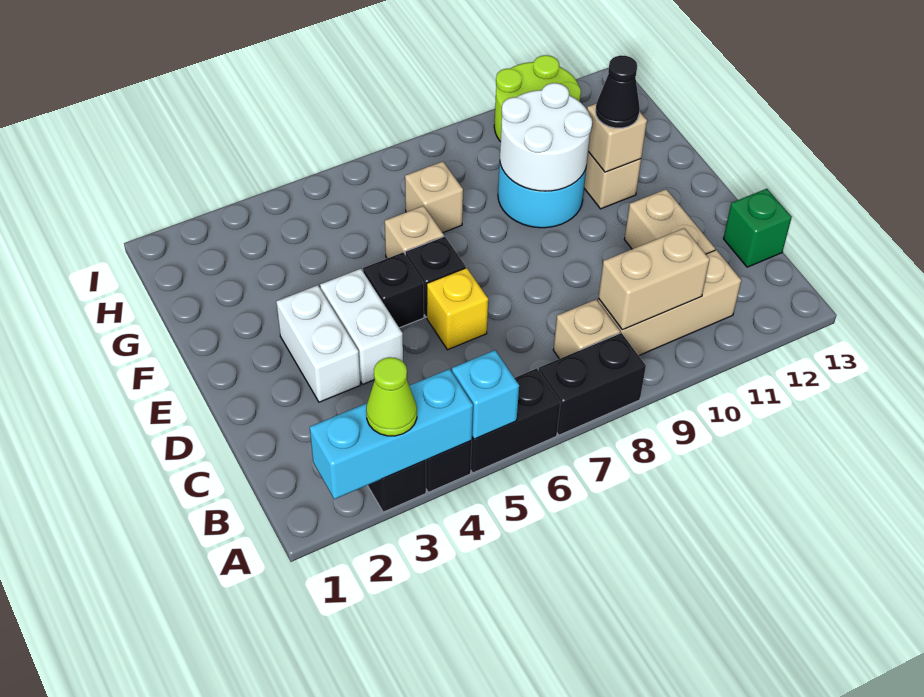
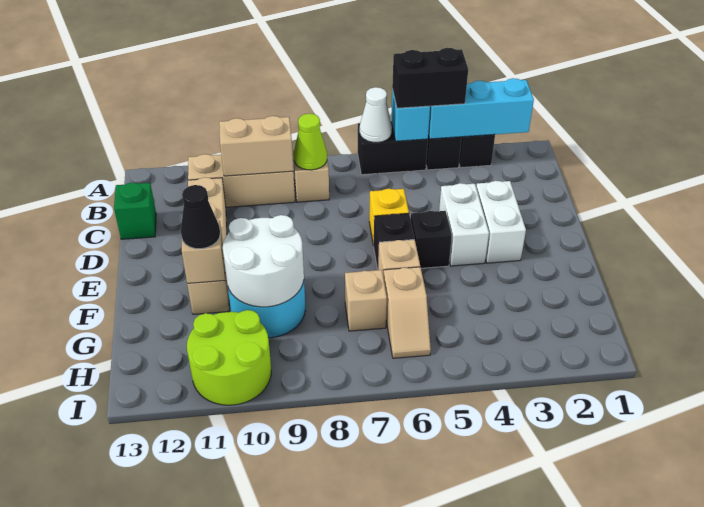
lime 1x1 cone [366,357,417,436] -> lime 1x1 cone moved to [294,114,327,170]
none -> white 1x1 cone [360,87,392,142]
black 1x2 brick [539,333,646,435] -> black 1x2 brick moved to [392,48,468,108]
none -> tan 1x2 slope [384,267,431,358]

